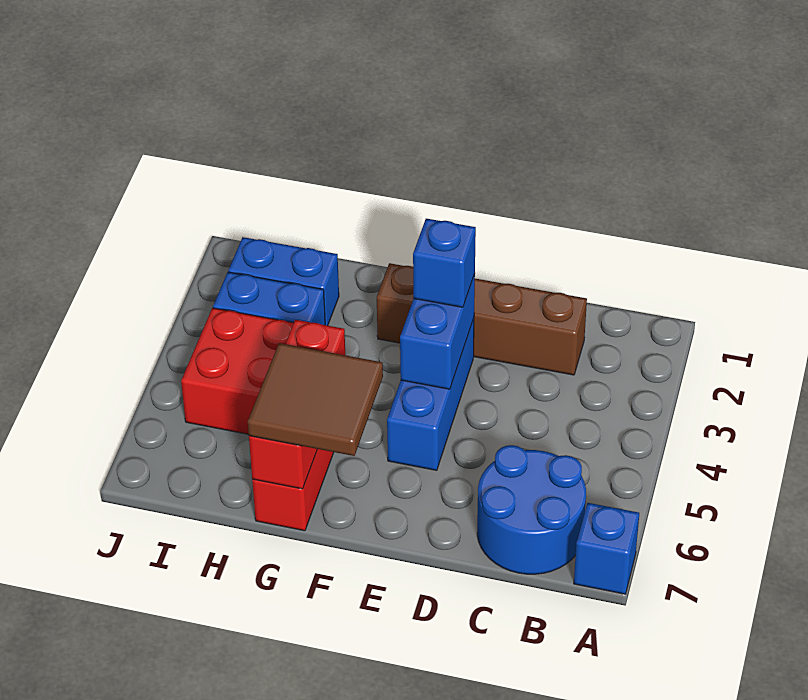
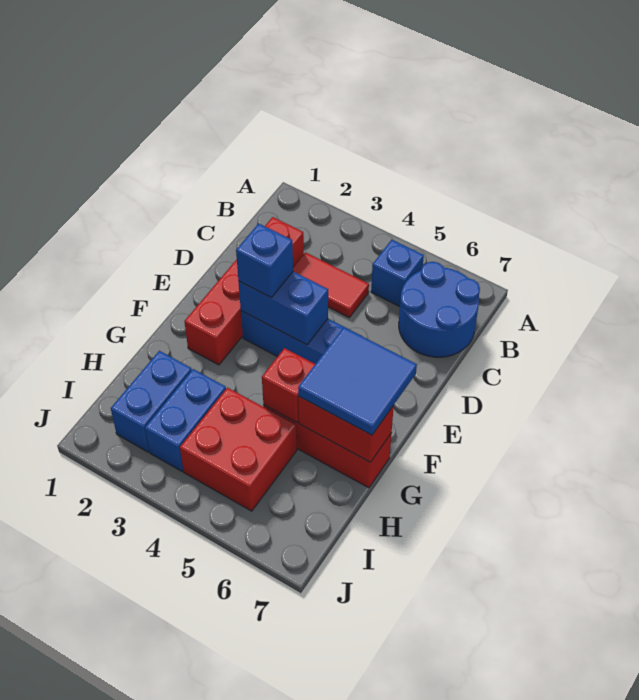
blue 1x1 brick [574,503,639,594] -> blue 1x1 brick moved to [371,240,424,307]
brown 1x4 brick [377,263,587,375] -> red 1x4 brick [184,217,304,365]
none -> red 1x2 tile [293,252,369,317]
brown 2x2 tile [248,343,383,456] -> blue 2x2 tile [298,327,417,435]

